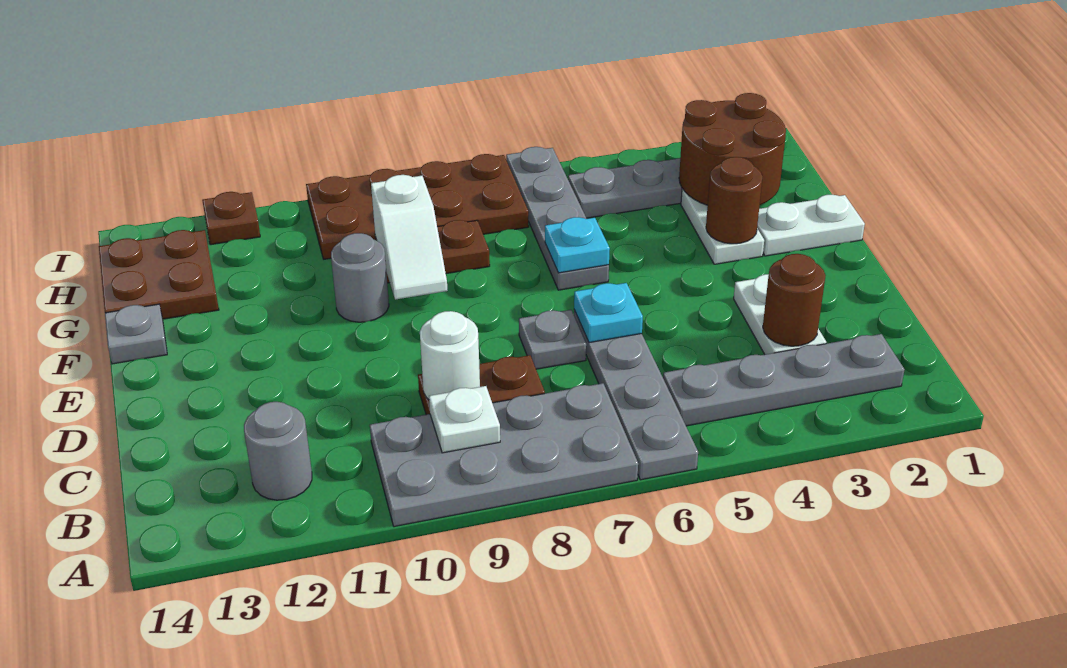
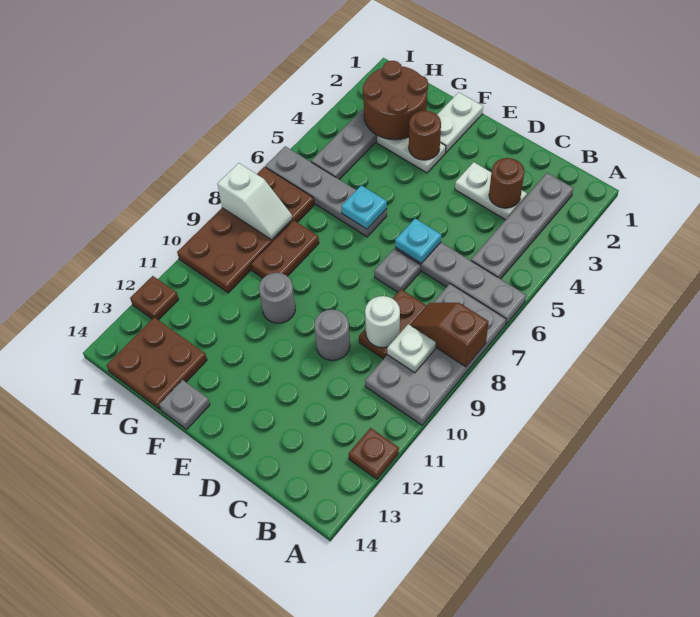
none -> brown 1x2 slope [410,303,489,367]
none -> brown 1x1 plate [349,428,399,479]
grey 1x1 round brick [244,402,312,500] -> grey 1x1 round brick moved to [314,310,350,360]
white 1x2 slope [371,175,448,300] -> white 1x2 slope moved to [217,163,292,240]

